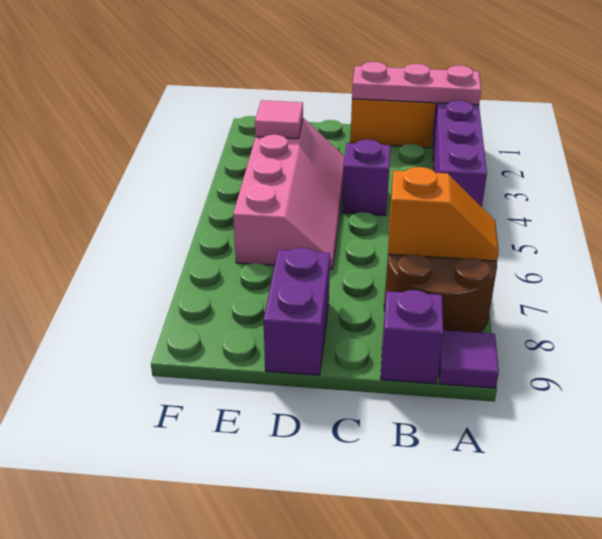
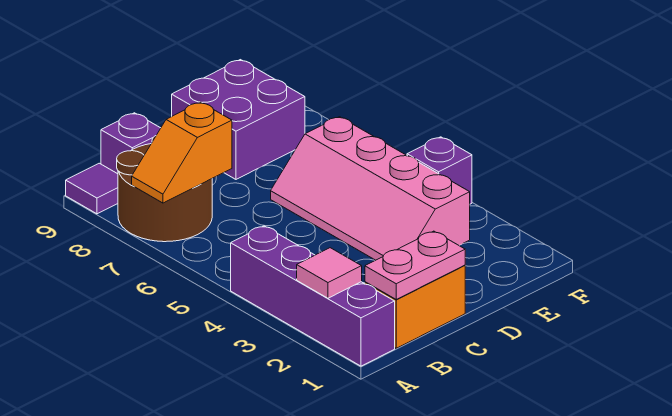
pink 1x3 plate [352,62,481,105] -> pink 1x2 plate [365,231,465,299]
purple 1x1 brick [342,139,391,215] -> purple 1x1 brick moved to [407,137,472,204]
purple 1x2 brick [264,248,330,375] -> purple 2x2 brick [172,60,305,179]
pink 1x1 tile [255,100,303,139] -> pink 1x1 tile moved to [297,248,362,298]

